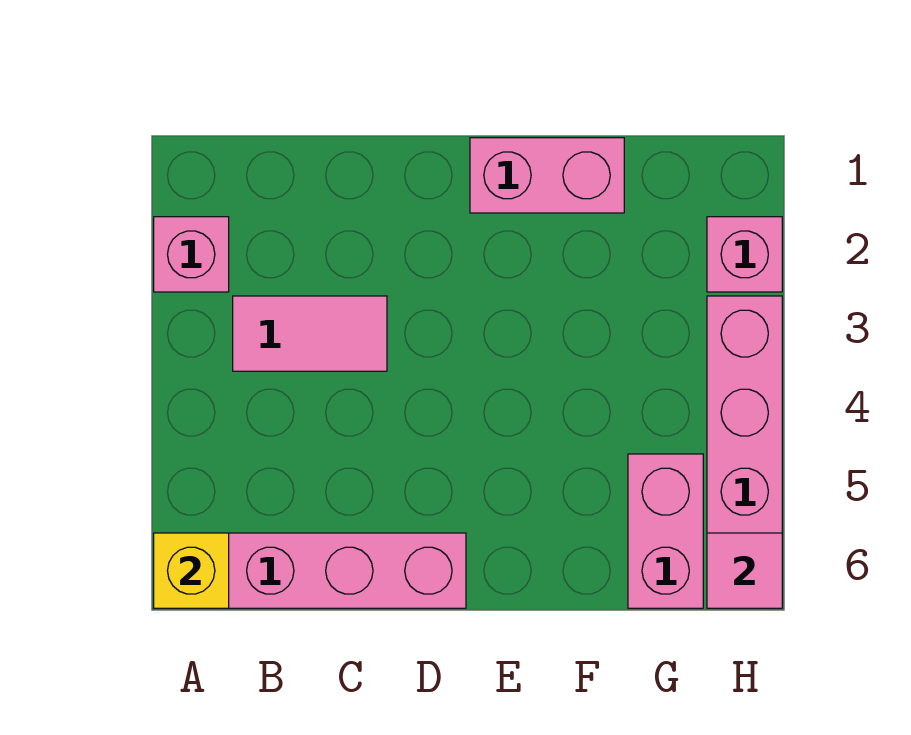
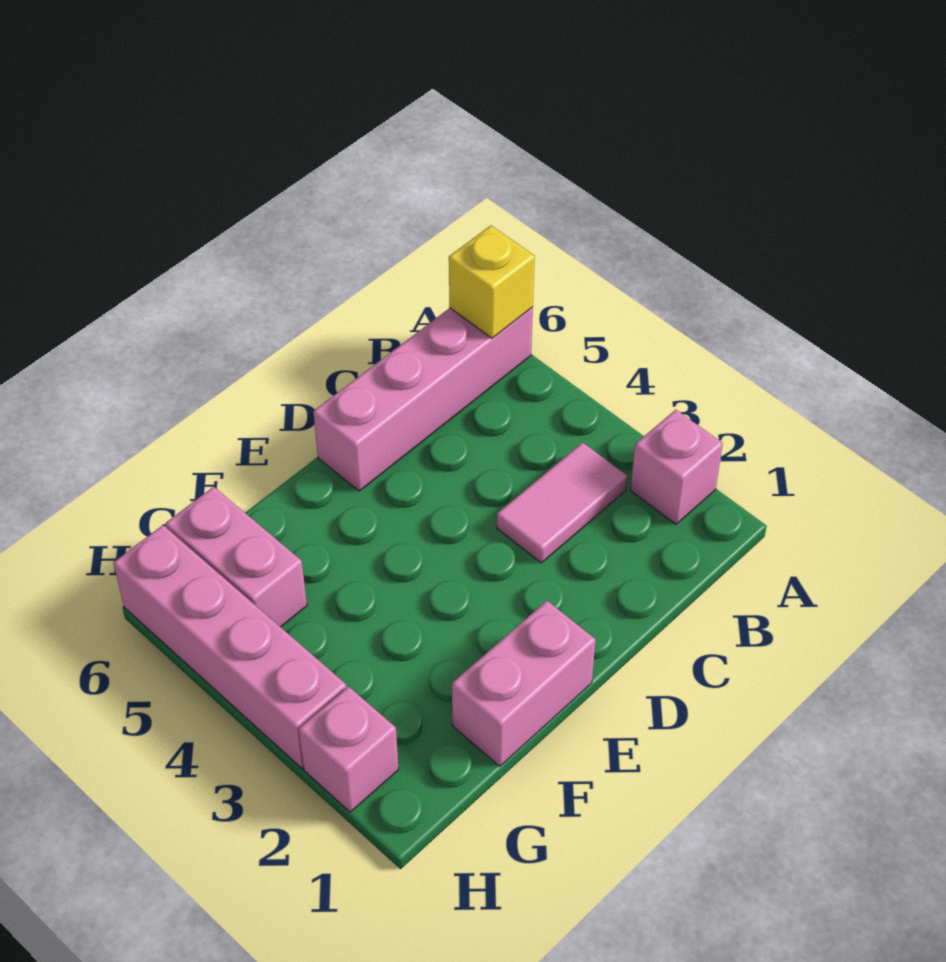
pink 1x1 tile [707,533,782,608] -> none

